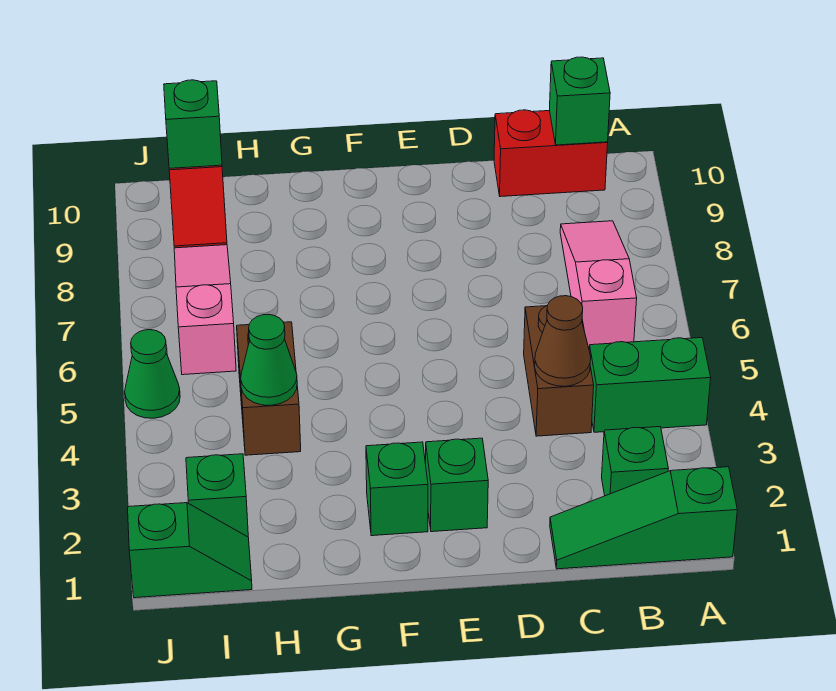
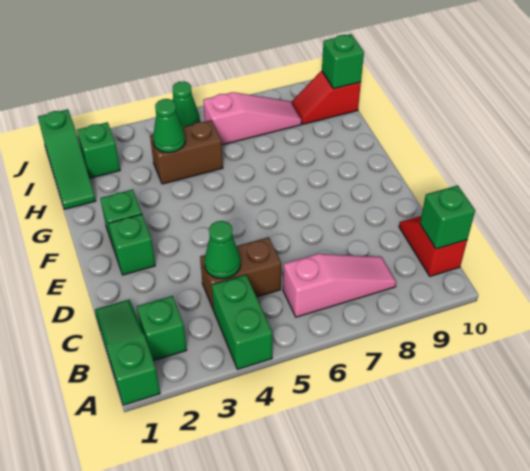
red 1x2 brick [494,110,608,197] -> red 1x2 slope [399,216,467,276]
brown 1x1 cone [535,296,591,386] -> green 1x1 cone [204,221,241,279]
green 1x2 slope [128,503,252,598] -> green 1x3 slope [38,109,96,209]

